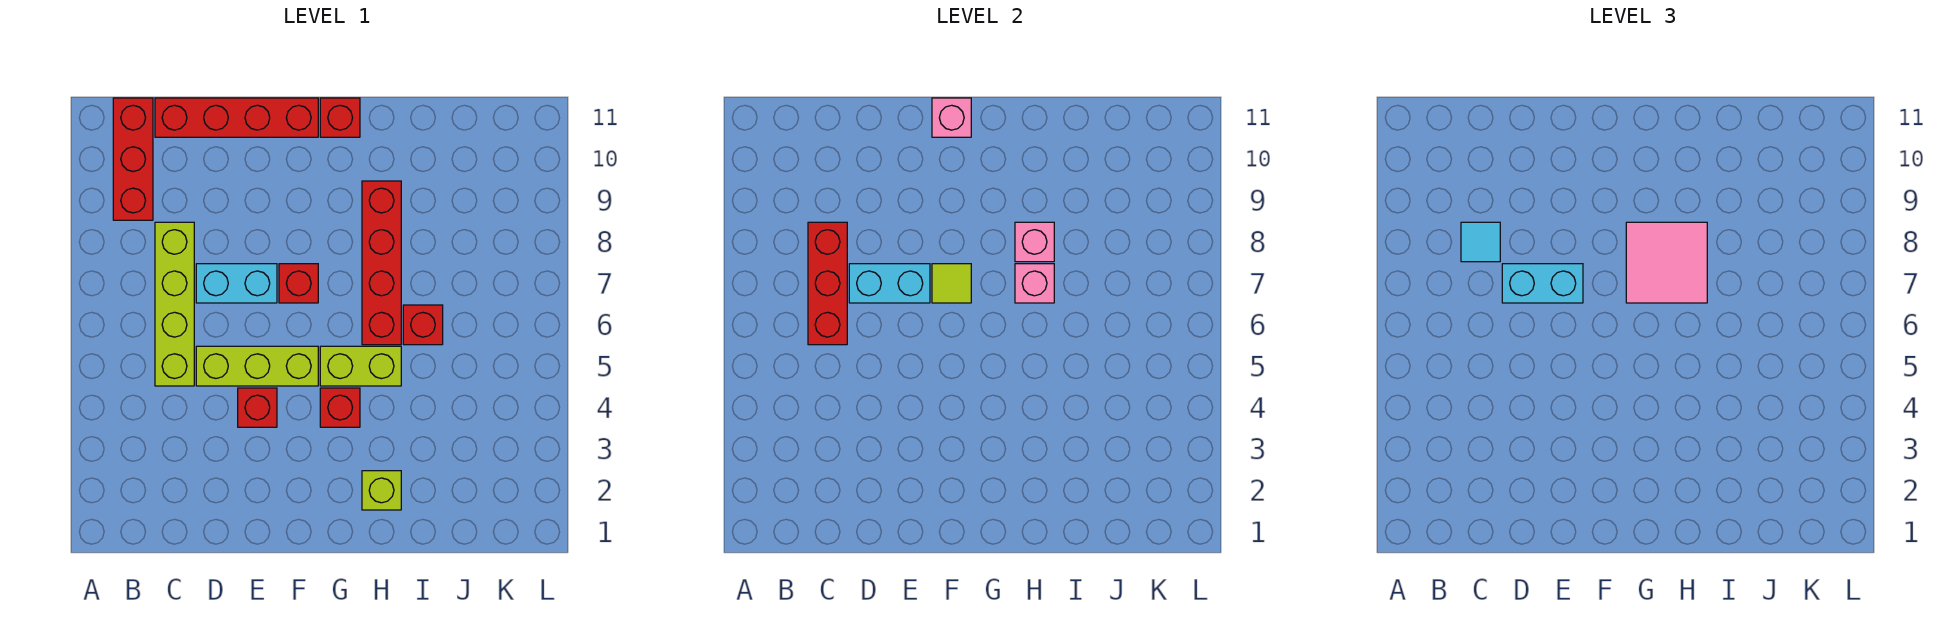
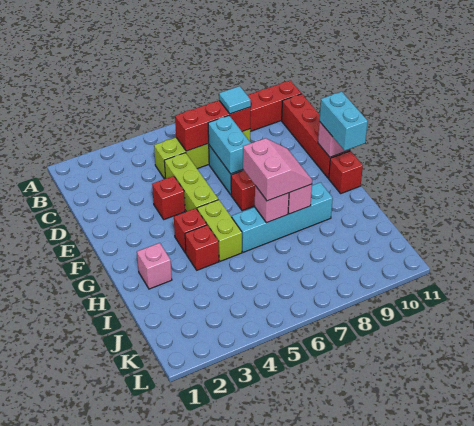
cyan 1x2 brick [1502,264,1583,303] -> cyan 1x2 brick moved to [319,92,368,151]
lime 1x1 tile [932,264,971,303] -> none
pink 2x2 tile [1626,222,1707,303] -> pink 2x2 slope [243,138,312,201]
lime 1x1 brick [362,471,401,510] -> pink 1x1 brick [137,243,172,289]
red 1x4 brick [362,181,401,345] -> cyan 1x4 brick [232,182,333,252]
red 1x1 brick [403,305,443,345] -> red 1x1 brick moved to [185,225,219,270]

